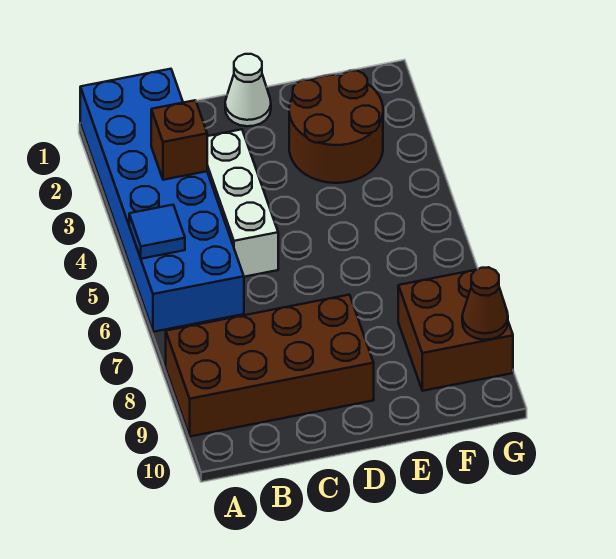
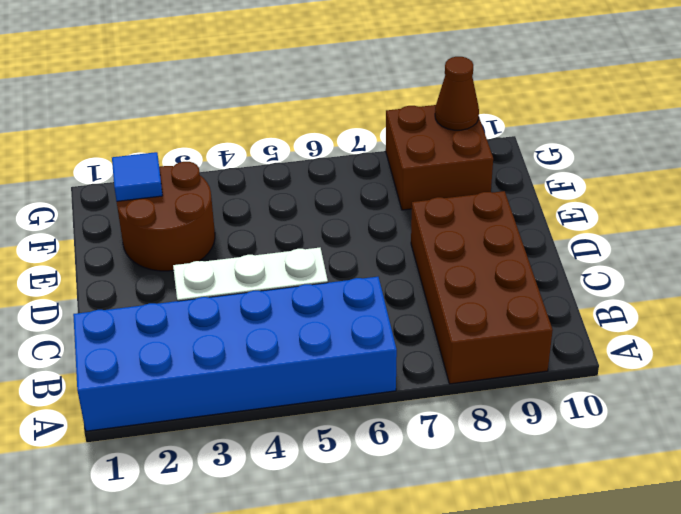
blue 1x1 tile [129,205,185,259] -> blue 1x1 tile moved to [112,152,163,201]
brown 1x1 brick [151,100,207,180] -> none
white 1x1 cone [225,54,271,126] -> none

